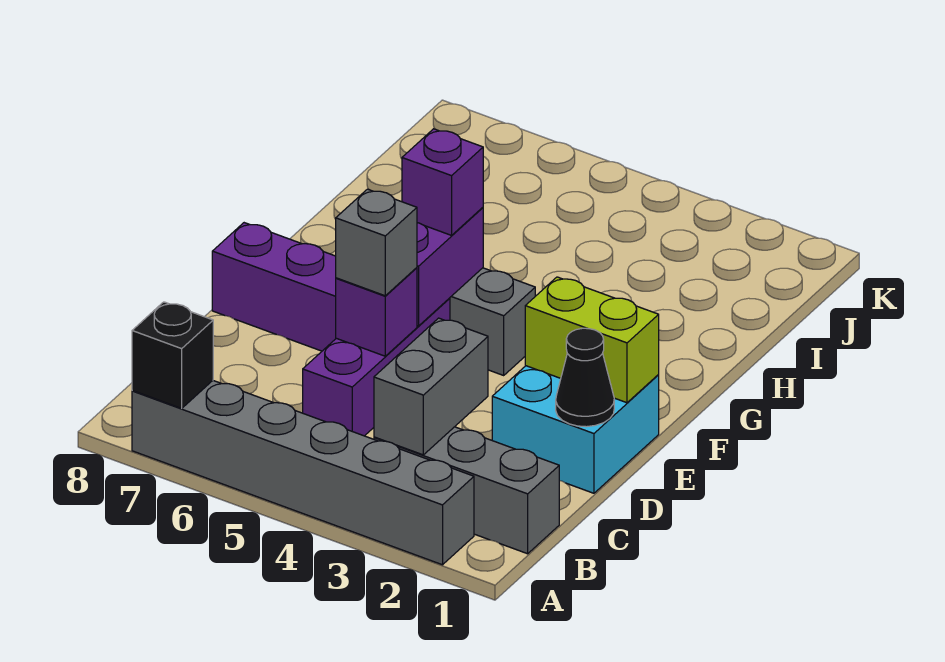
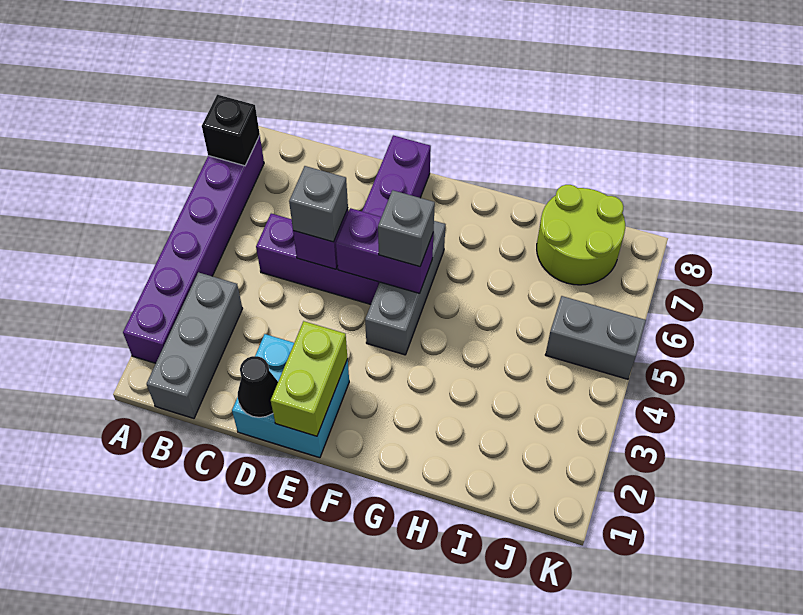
grey 1x6 brick [132,381,474,565] -> purple 1x6 brick [123,136,264,363]
grey 1x2 brick [374,318,488,455] -> grey 1x2 brick moved to [545,296,646,379]
purple 1x1 brick [402,129,483,235] -> grey 1x1 brick [378,190,435,267]
none -> lime 2x2 round brick [537,185,625,285]

